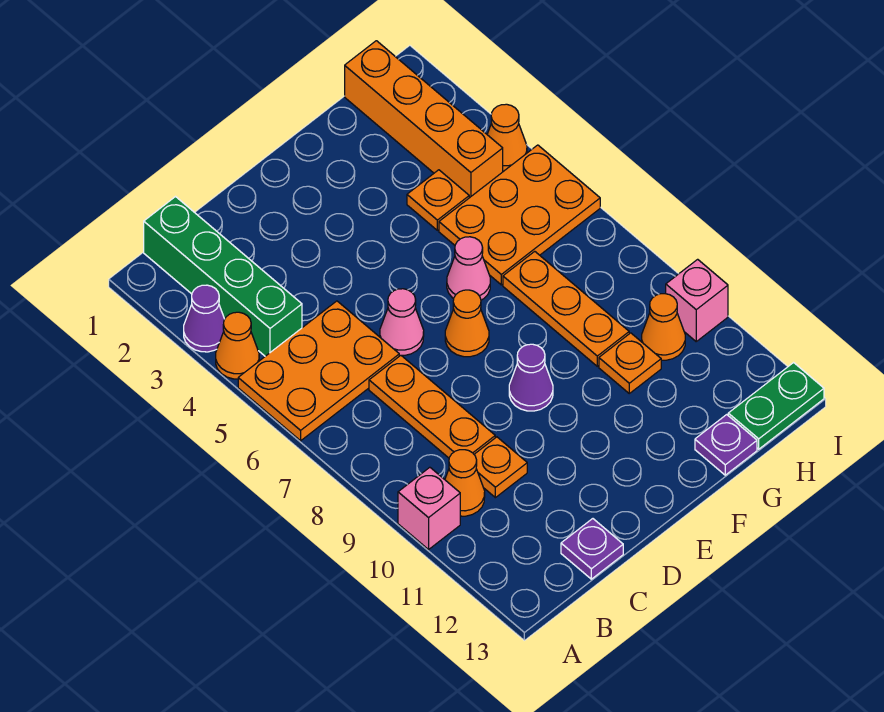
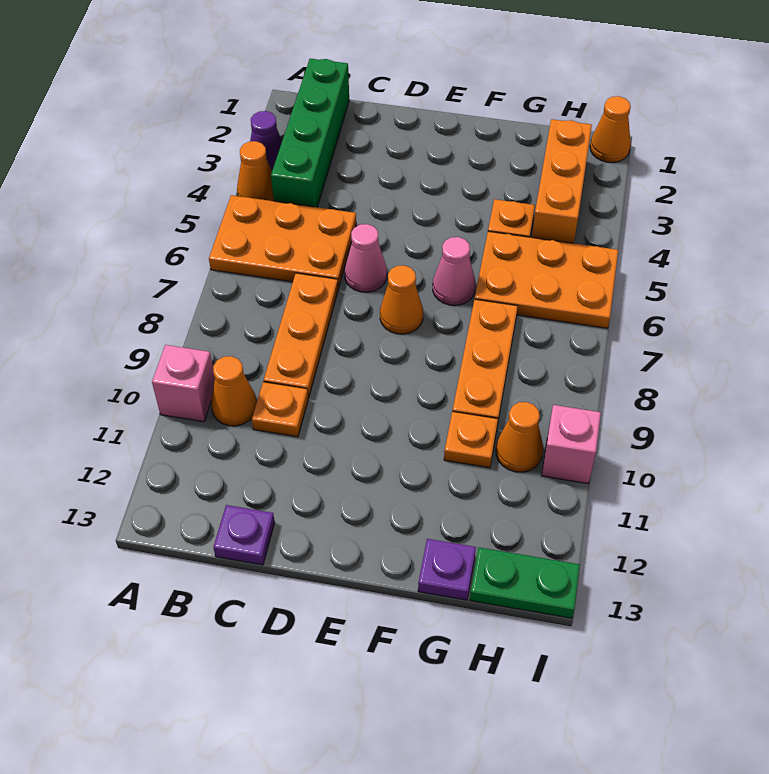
purple 1x1 cone [509,344,553,411] -> none
orange 1x4 brick [345,41,503,198] -> orange 1x3 brick [532,119,592,243]
orange 1x1 cone [487,104,527,171] -> orange 1x1 cone moved to [590,96,631,162]

